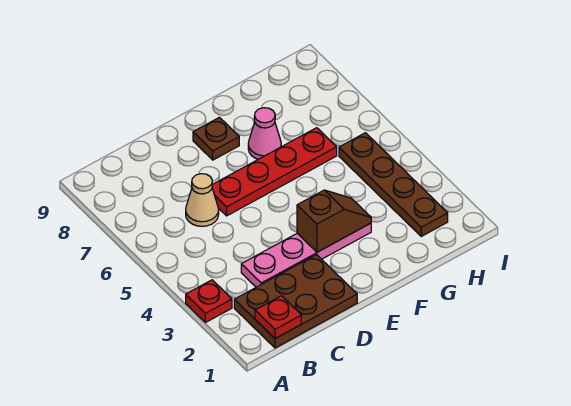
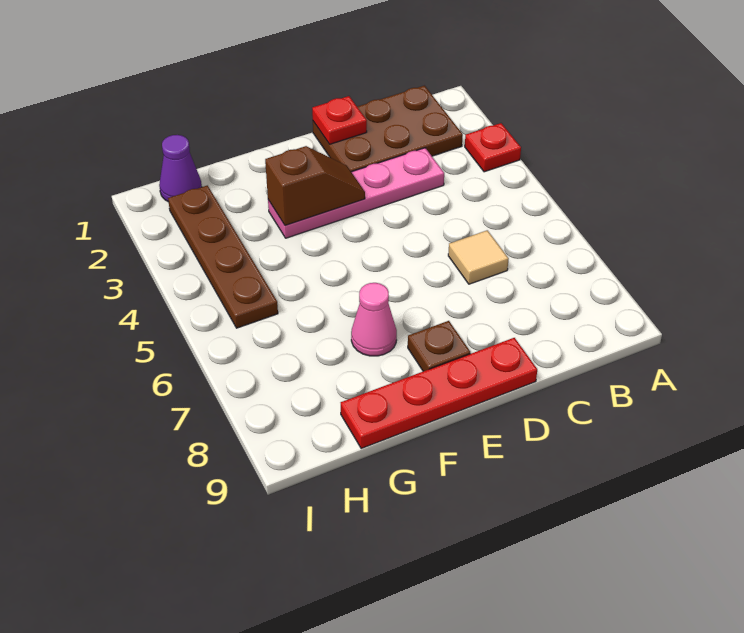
red 1x1 plate [255,296,301,339] -> red 1x1 plate moved to [312,96,367,144]
tan 1x1 cone [186,174,219,226] -> tan 1x1 tile [448,230,509,284]
red 1x4 plate [212,128,337,216] -> red 1x4 plate moved to [341,338,537,448]
brown 1x2 slope [297,190,371,252] -> brown 1x2 slope turned to [265,146,365,226]
none -> purple 1x1 cone [159,135,202,202]

